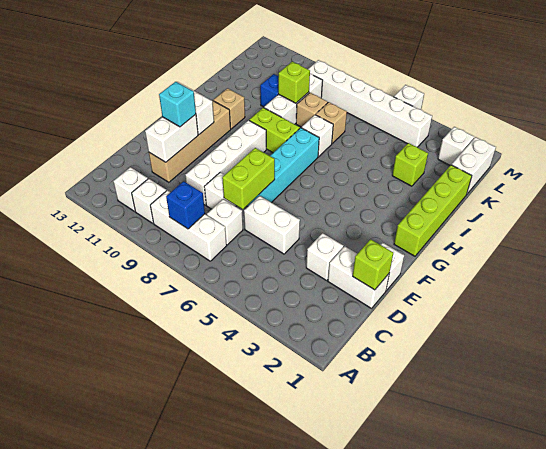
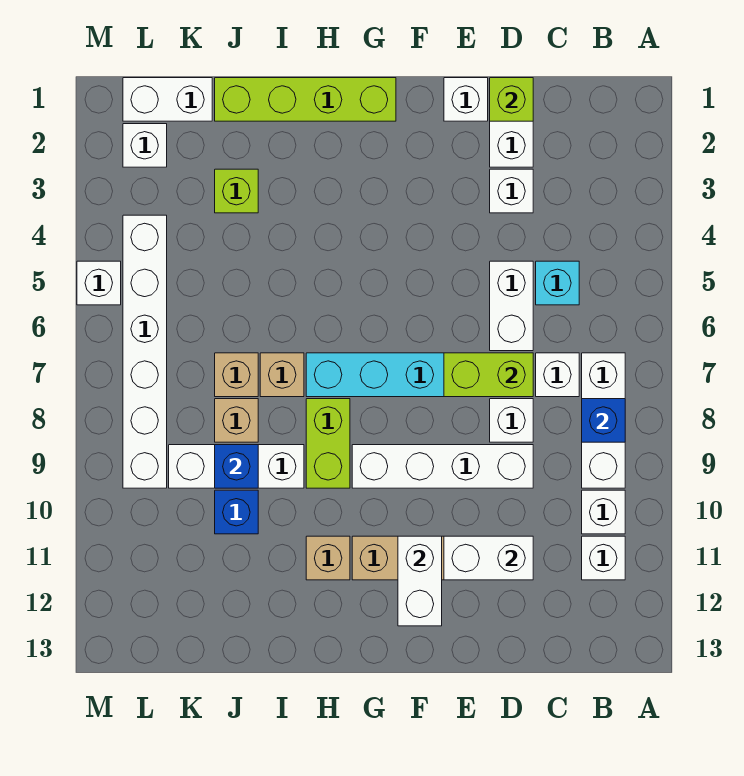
cyan 1x1 brick [159,82,196,127] -> cyan 1x1 brick moved to [536,261,579,305]
white 1x1 brick [301,115,333,157] -> tan 1x1 brick [260,353,304,397]
lime 1x1 brick [278,62,310,103] -> blue 1x1 brick [215,445,258,488]

